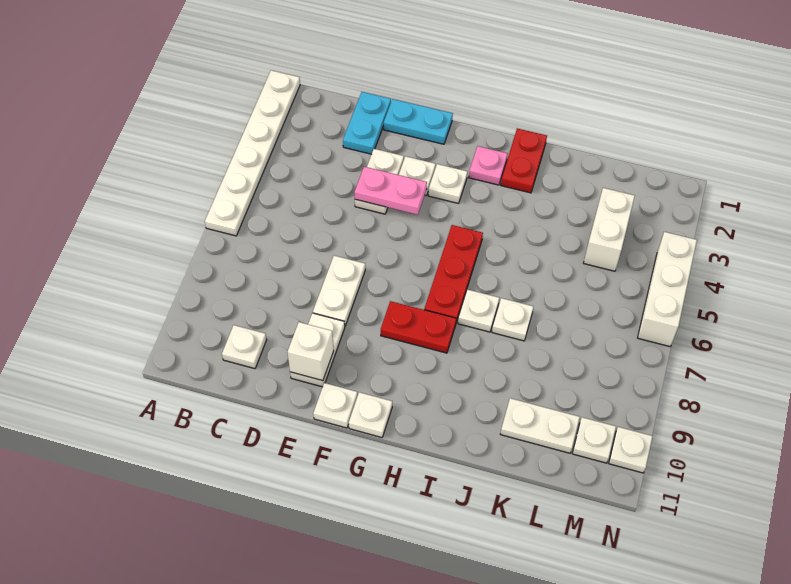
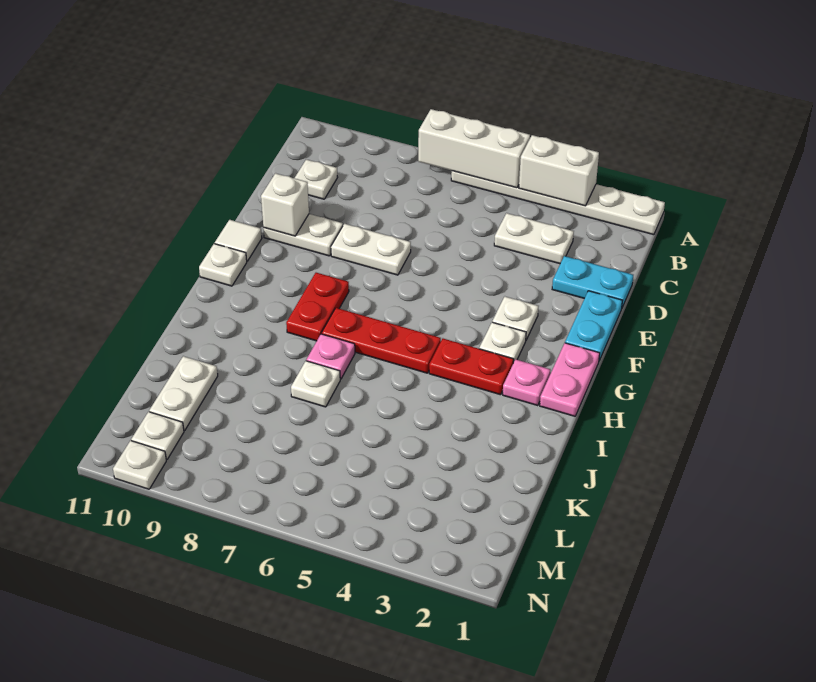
white 1x2 plate [355,149,404,214] -> white 1x2 plate moved to [494,213,574,264]
pink 1x2 plate [354,167,427,215] -> pink 1x2 plate moved to [540,343,600,416]
white 1x1 plate [313,383,357,428] -> white 1x1 tile [215,220,262,261]
red 1x2 plate [501,128,547,193] -> red 1x2 plate moved to [429,339,514,395]
white 1x1 plate [458,289,499,332] -> pink 1x1 plate [306,334,355,379]
white 1x2 brick [584,188,635,271] -> white 1x2 brick moved to [519,135,599,206]
white 1x3 brick [638,232,697,346] -> white 1x3 brick moved to [418,109,530,188]

